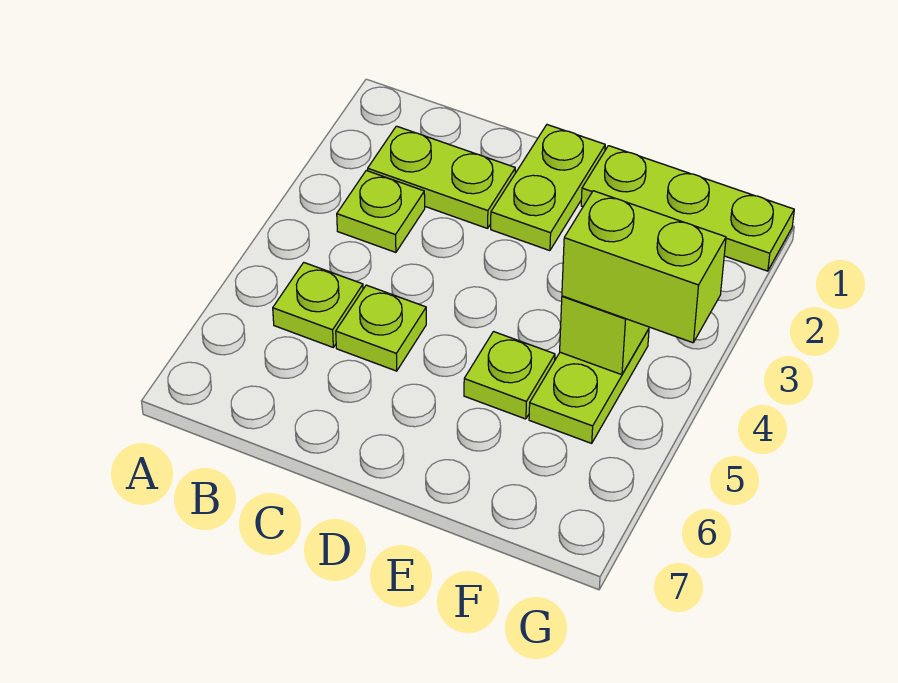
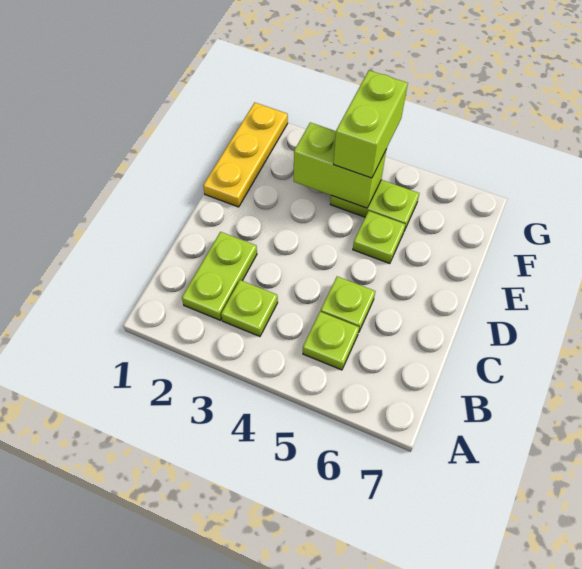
lime 1x2 plate [491,125,605,251] -> none
lime 1x3 plate [581,146,794,271] -> yellow 1x3 plate [203,103,288,207]

